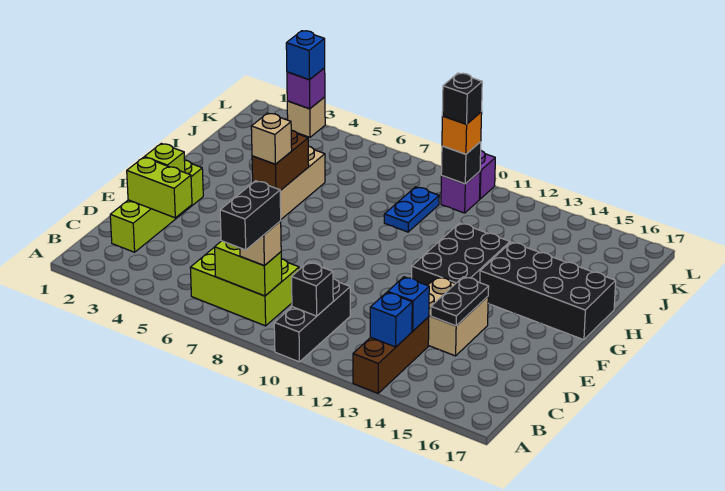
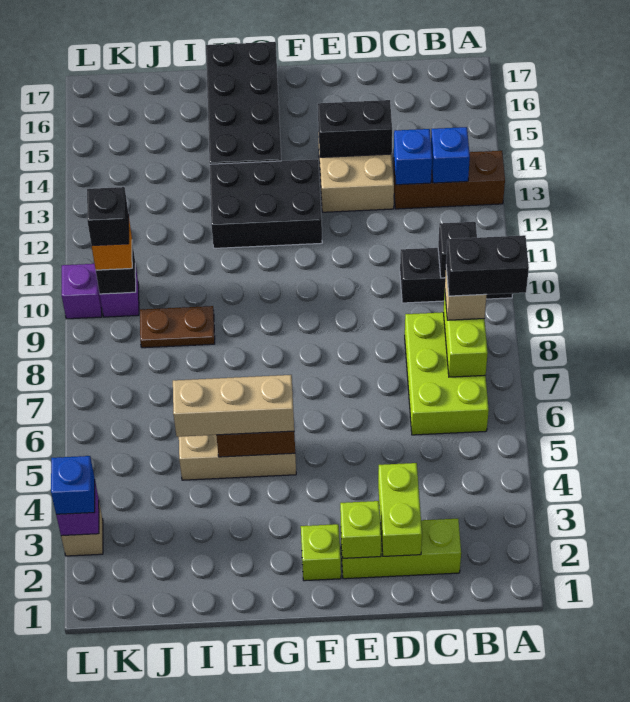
black 1x2 plate [431,277,489,326] -> black 1x2 brick [318,100,392,157]
tan 1x1 brick [251,113,292,164] -> tan 1x3 brick [173,375,294,437]
blue 1x2 plate [384,187,439,232] -> brown 1x2 plate [140,306,215,348]

